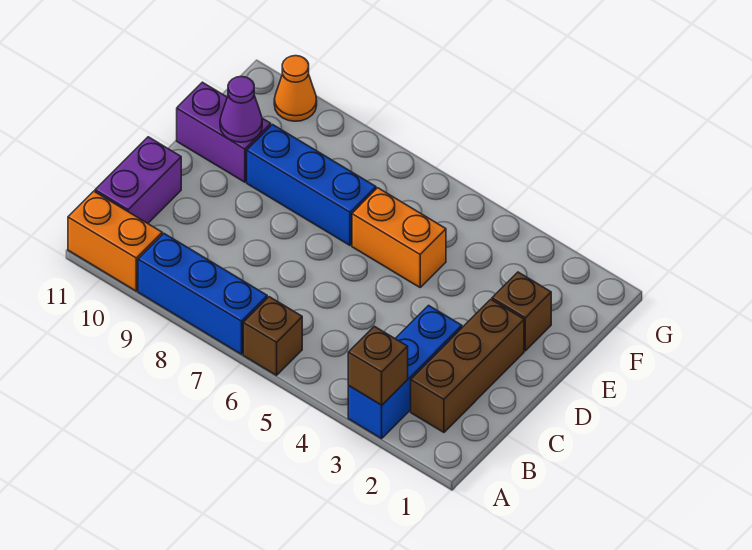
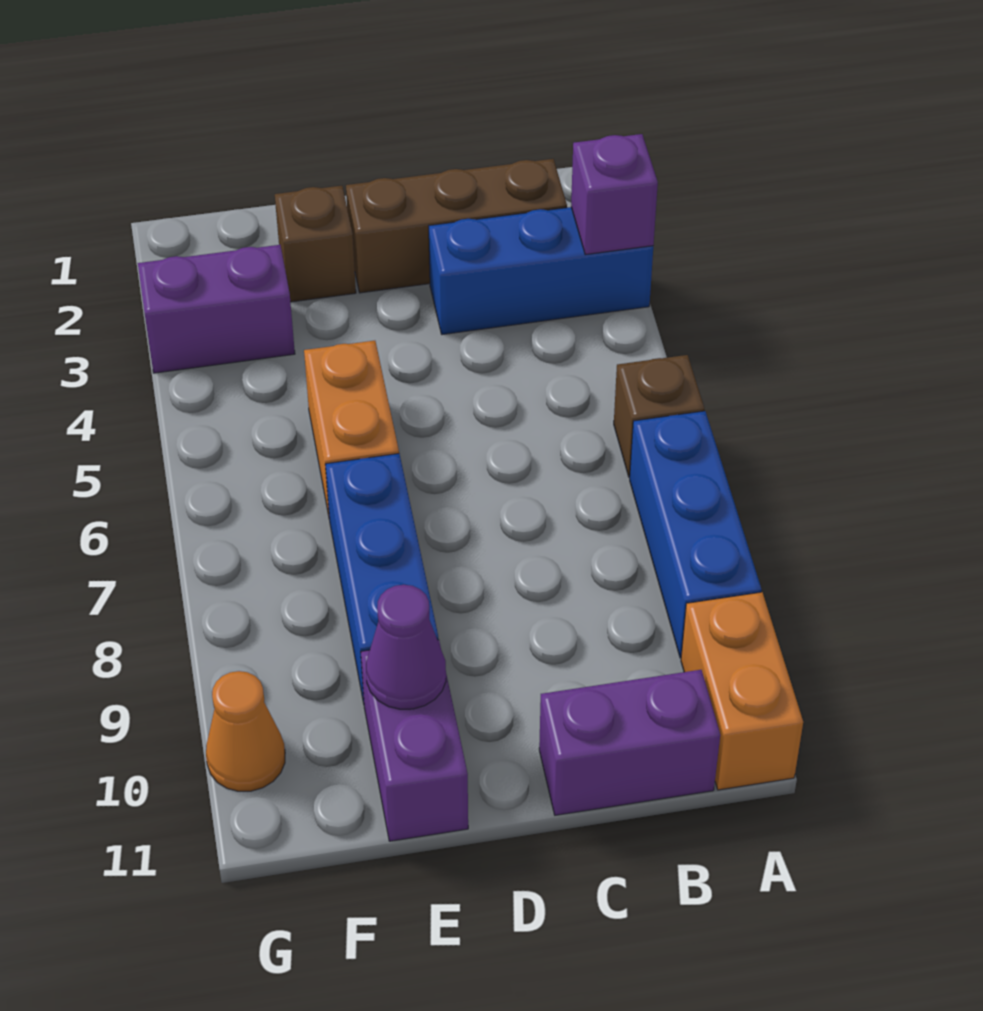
brown 1x1 brick [348,326,408,405] -> purple 1x1 brick [571,134,658,255]
none -> purple 1x2 brick [138,245,295,373]

